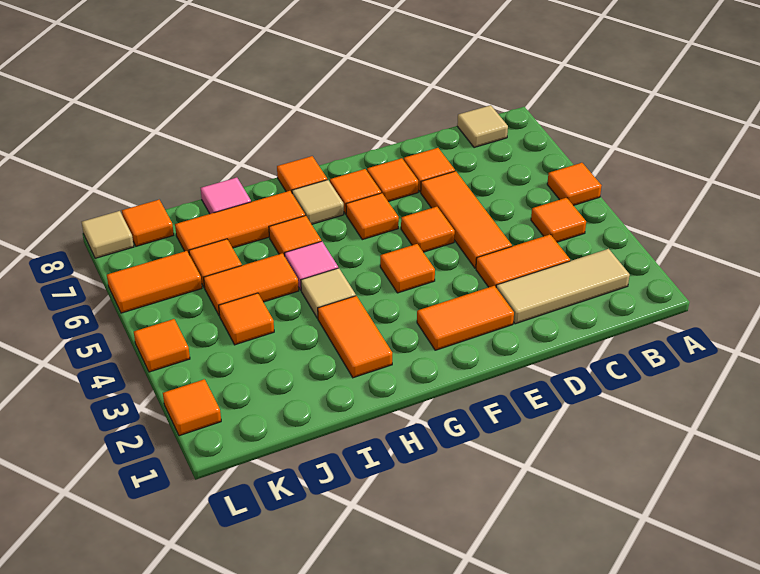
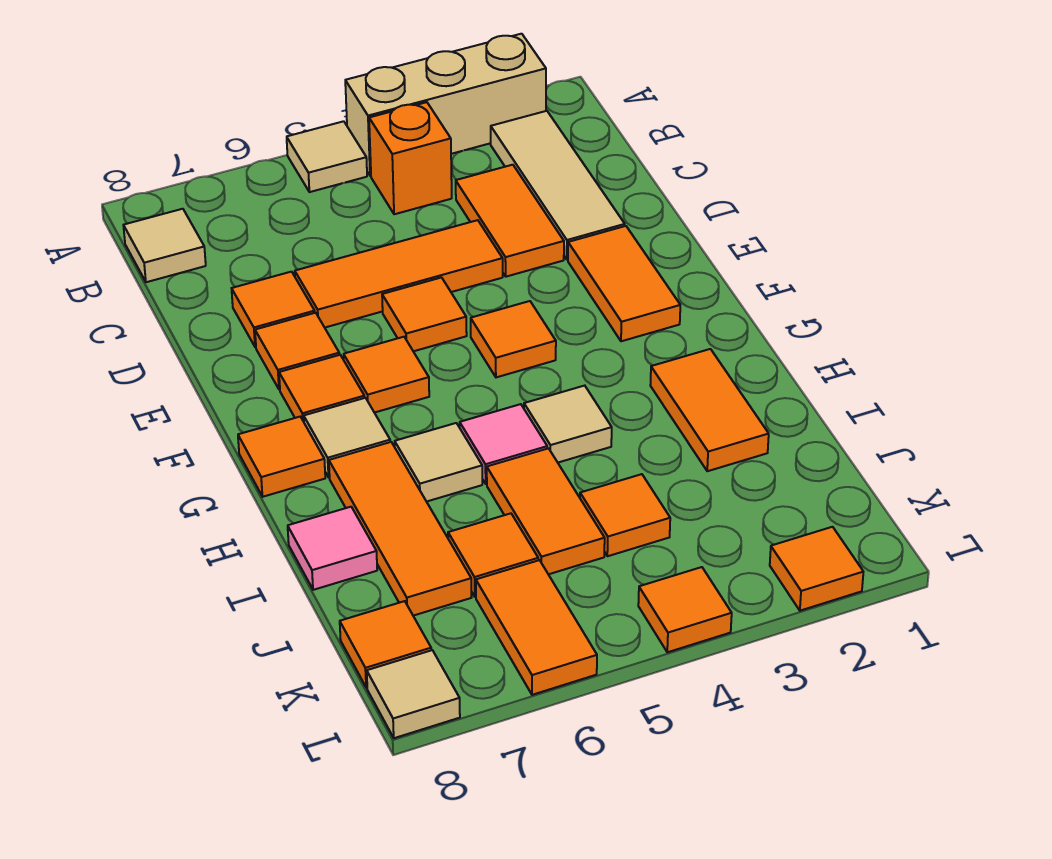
none -> tan 1x3 brick [345,34,546,176]
orange 1x1 tile [547,163,602,206] -> tan 1x1 tile [287,121,367,192]
orange 1x1 tile [531,198,586,242] -> orange 1x1 brick [369,102,452,214]
orange 1x2 tile [318,296,392,378] -> orange 1x2 tile turned to [650,349,769,471]
orange 1x1 tile [269,215,321,256] -> tan 1x1 tile [395,423,482,502]

